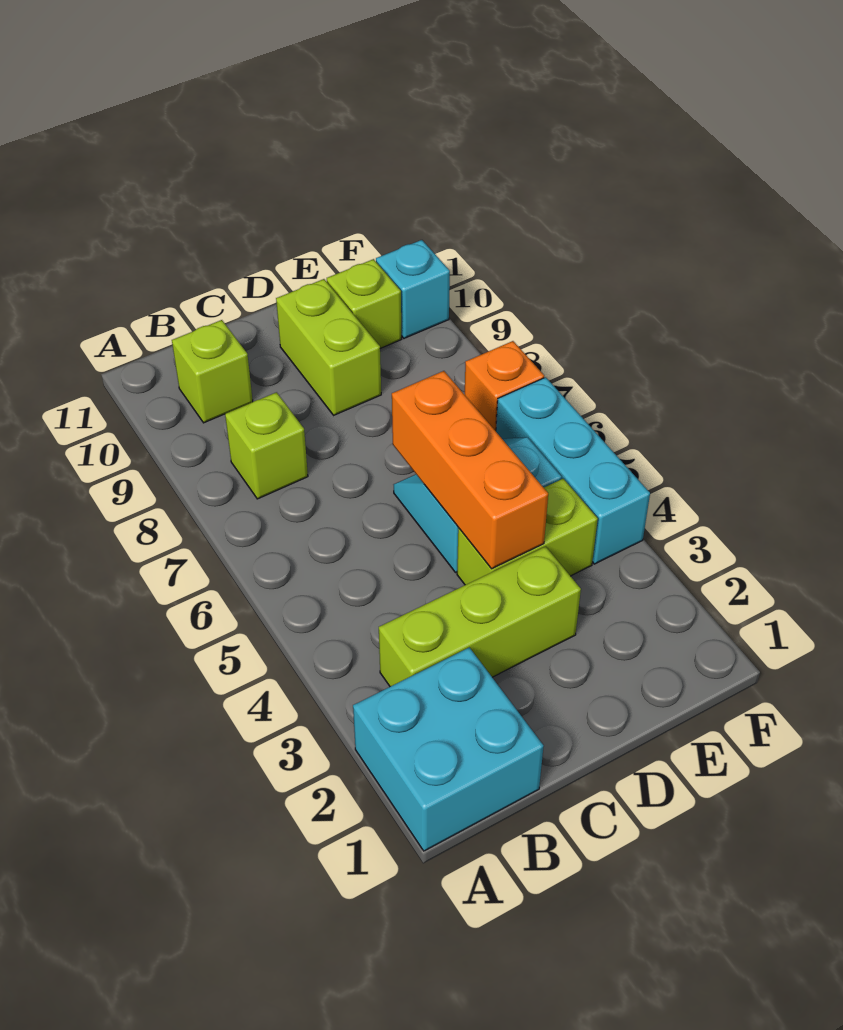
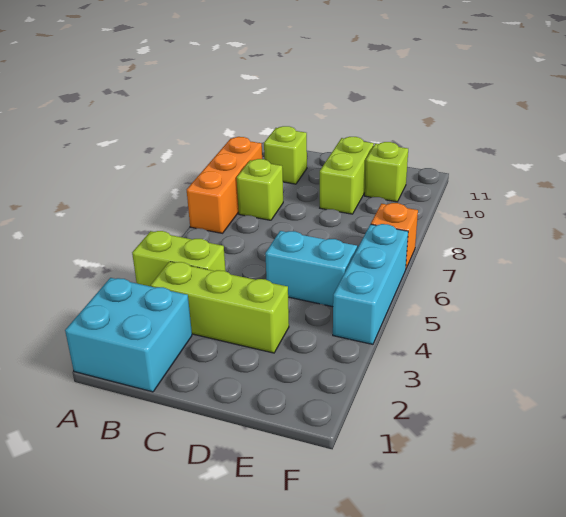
lime 1x2 brick [457,479,598,585] -> lime 1x2 brick moved to [132,231,226,286]
orange 1x3 brick [392,371,548,569] -> orange 1x3 brick moved to [187,137,262,233]
cyan 1x1 brick [376,240,450,338] -> none

